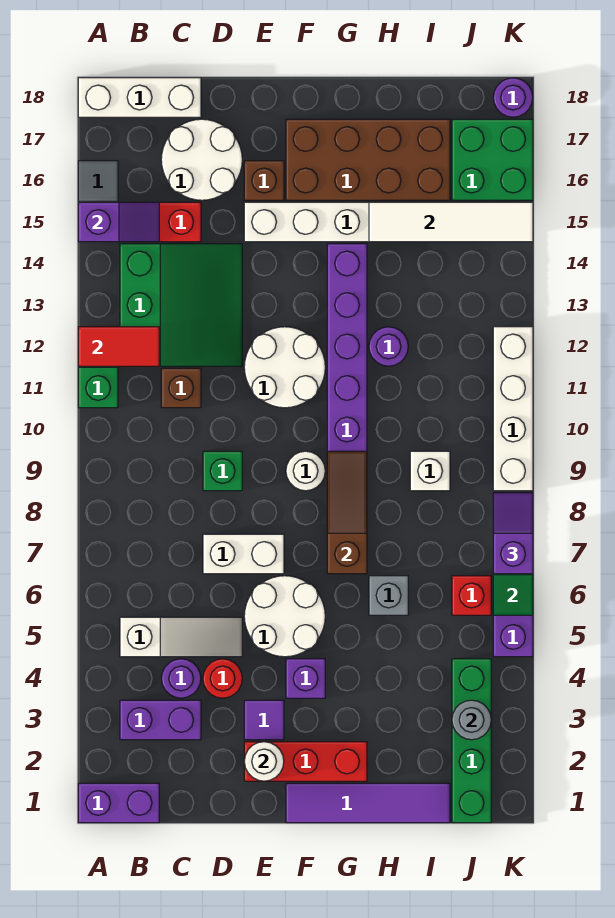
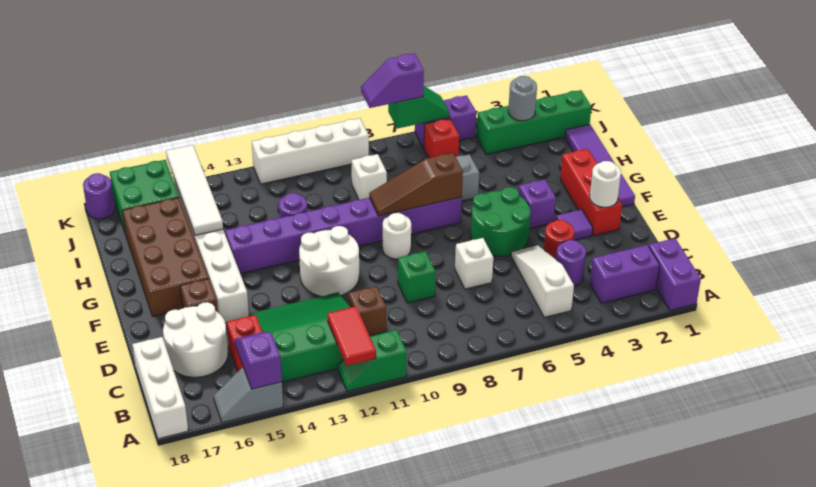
purple 1x2 brick [120,700,201,740] -> purple 1x2 brick turned to [590,245,659,303]
white 1x2 brick [203,534,284,574] -> white 1x1 brick [455,238,493,289]
white 2x2 round brick [244,576,325,657] -> green 2x2 round brick [471,187,530,256]

